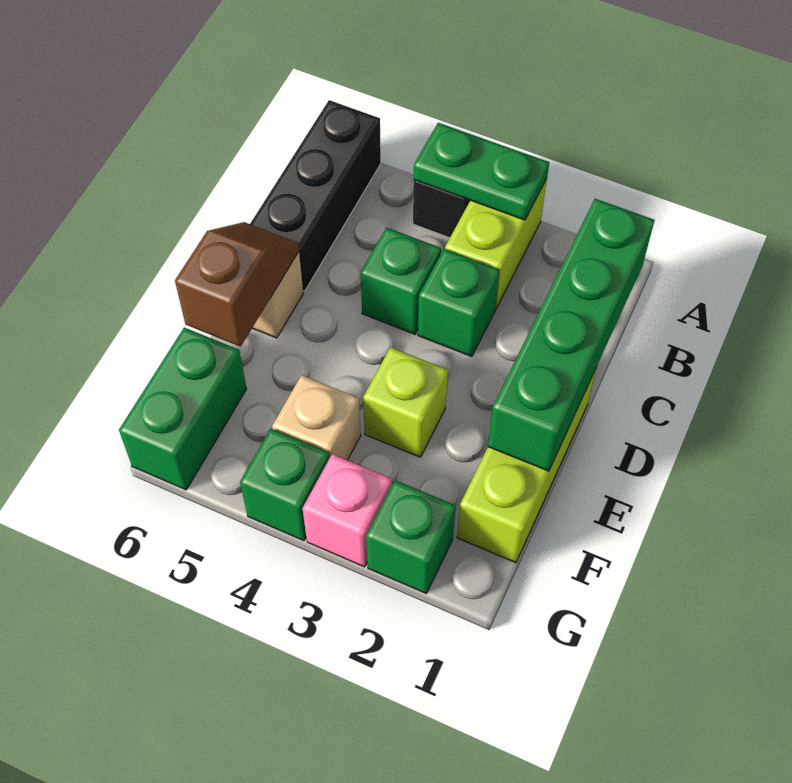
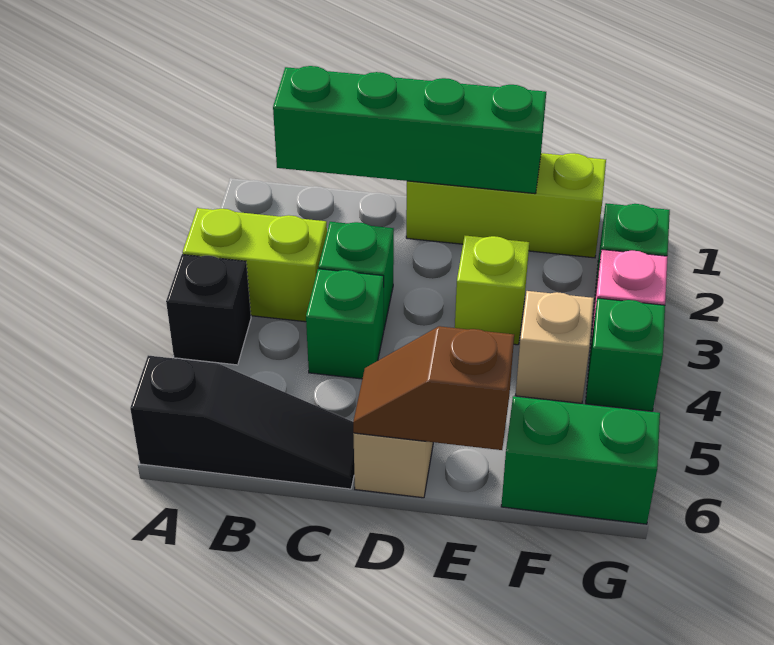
green 1x2 plate [414,123,549,220] -> none
black 1x3 brick [250,100,381,291] -> black 1x3 slope [130,355,354,489]

